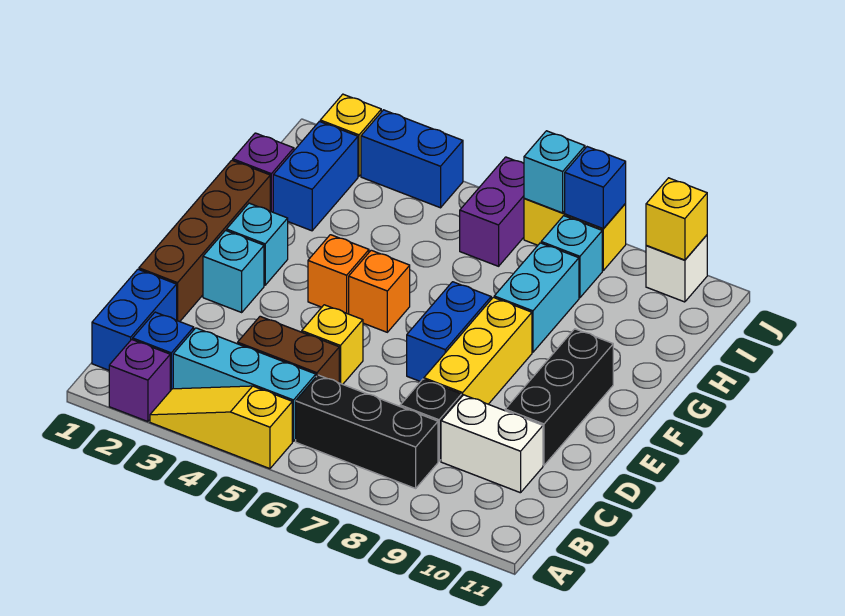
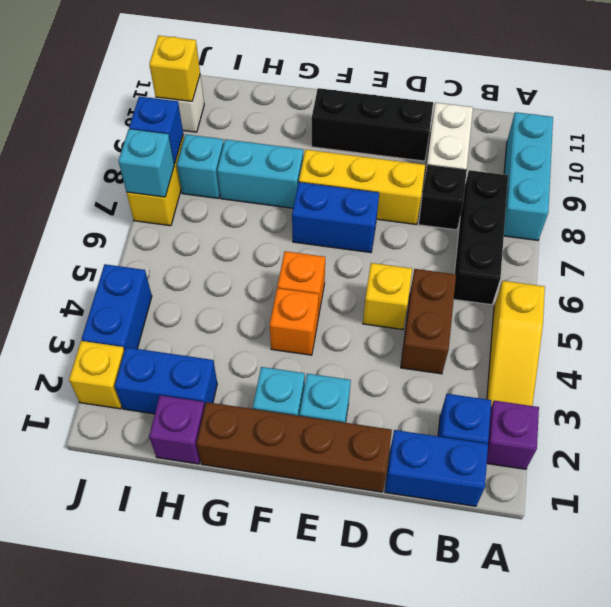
cyan 1x3 brick [173,328,316,441] -> cyan 1x3 brick moved to [504,112,553,240]
purple 1x2 brick [460,157,524,266] -> none

